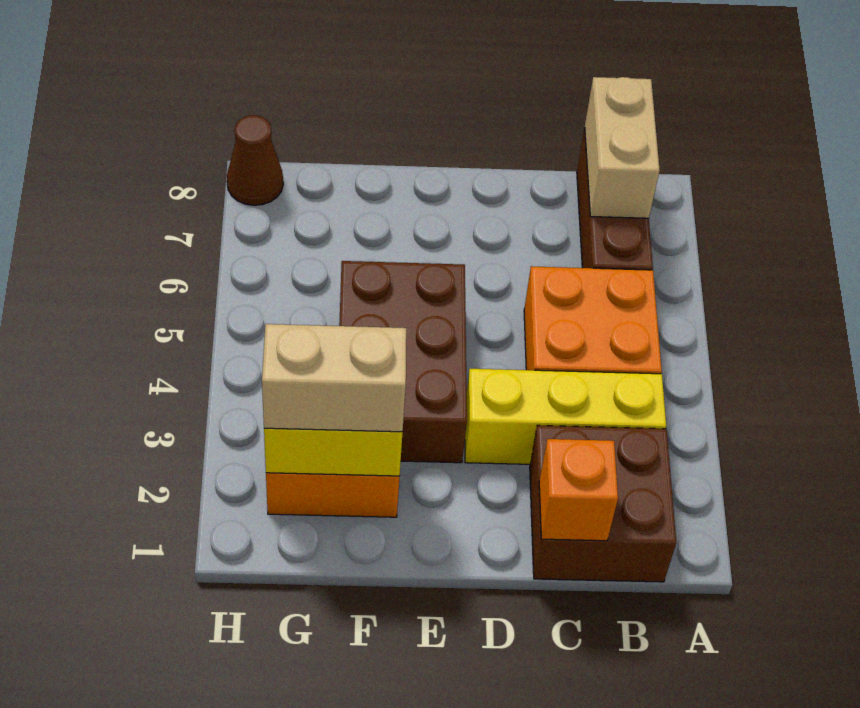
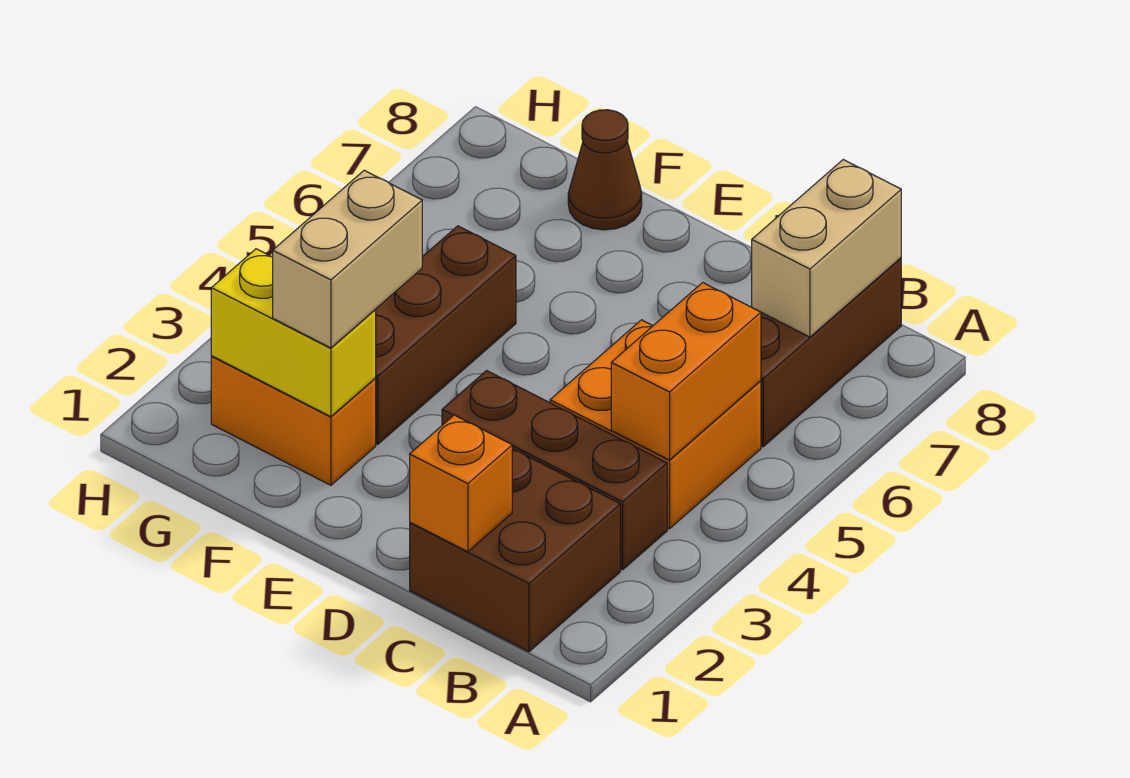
yellow 1x3 brick [465,369,666,464] -> brown 1x3 brick [442,371,667,570]
none -> orange 1x2 brick [611,283,761,460]
brown 2x3 brick [339,261,467,463] -> brown 1x3 brick [375,226,516,444]
tan 1x2 brick [262,324,406,432] -> tan 1x2 brick turned to [273,170,422,348]
brown 1x1 cone [227,115,283,205] -> brown 1x1 cone moved to [568,110,642,230]

